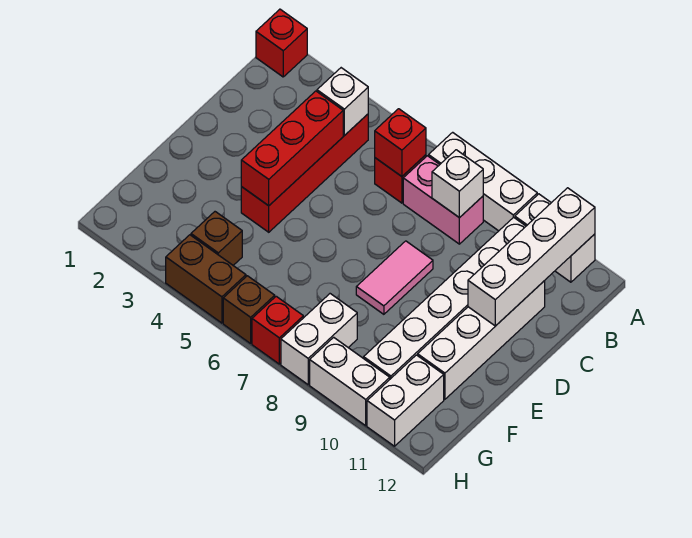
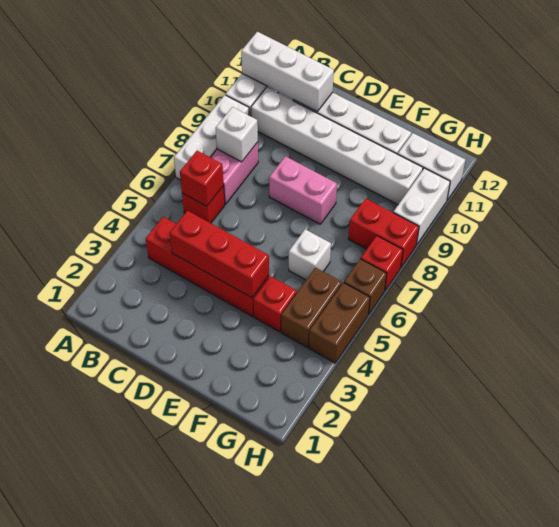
red 1x1 brick [256,9,307,77] -> red 1x1 brick moved to [253,276,297,332]
white 1x4 brick [468,188,595,326] -> white 1x3 brick [241,32,334,111]
white 1x1 brick [317,68,368,136] -> white 1x1 brick moved to [289,229,331,280]
pink 1x2 tile [356,241,433,314] -> pink 1x2 brick [269,156,337,224]
brown 1x1 brick [191,212,242,265] -> brown 1x2 brick [281,268,342,347]
white 1x2 brick [281,294,357,385] -> red 1x2 brick [348,198,419,267]

